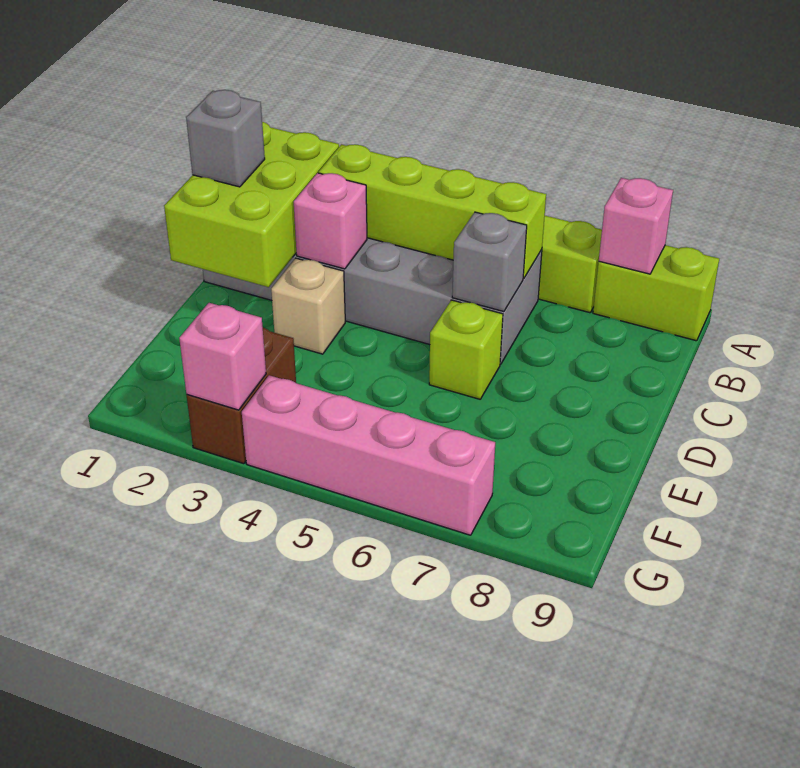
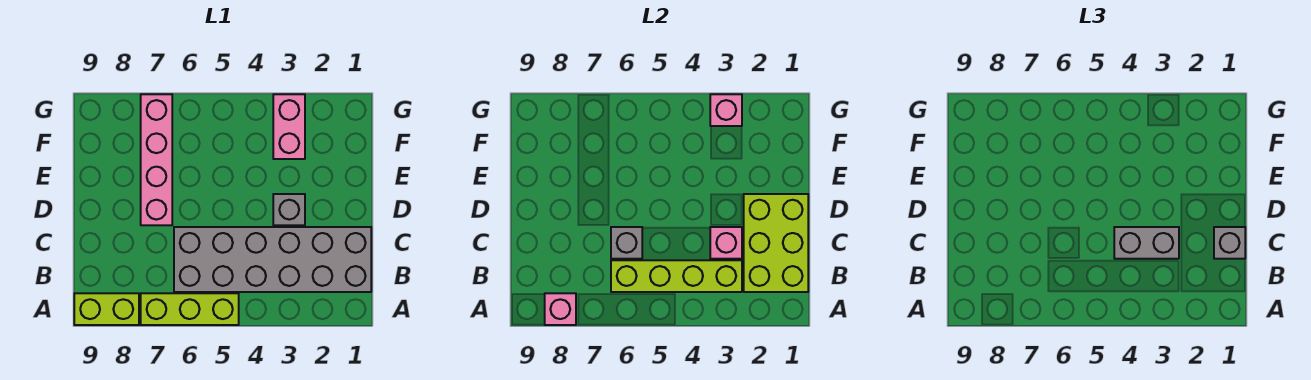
none -> grey 1x2 brick [1114,227,1179,259]
tan 1x1 brick [271,258,345,354] -> grey 1x1 brick [273,194,305,225]
lime 1x1 brick [429,300,503,399] -> none
brown 1x2 brick [187,328,296,464] -> pink 1x2 brick [273,94,305,159]
pink 1x4 brick [242,375,495,535] -> pink 1x4 brick turned to [141,94,172,225]

